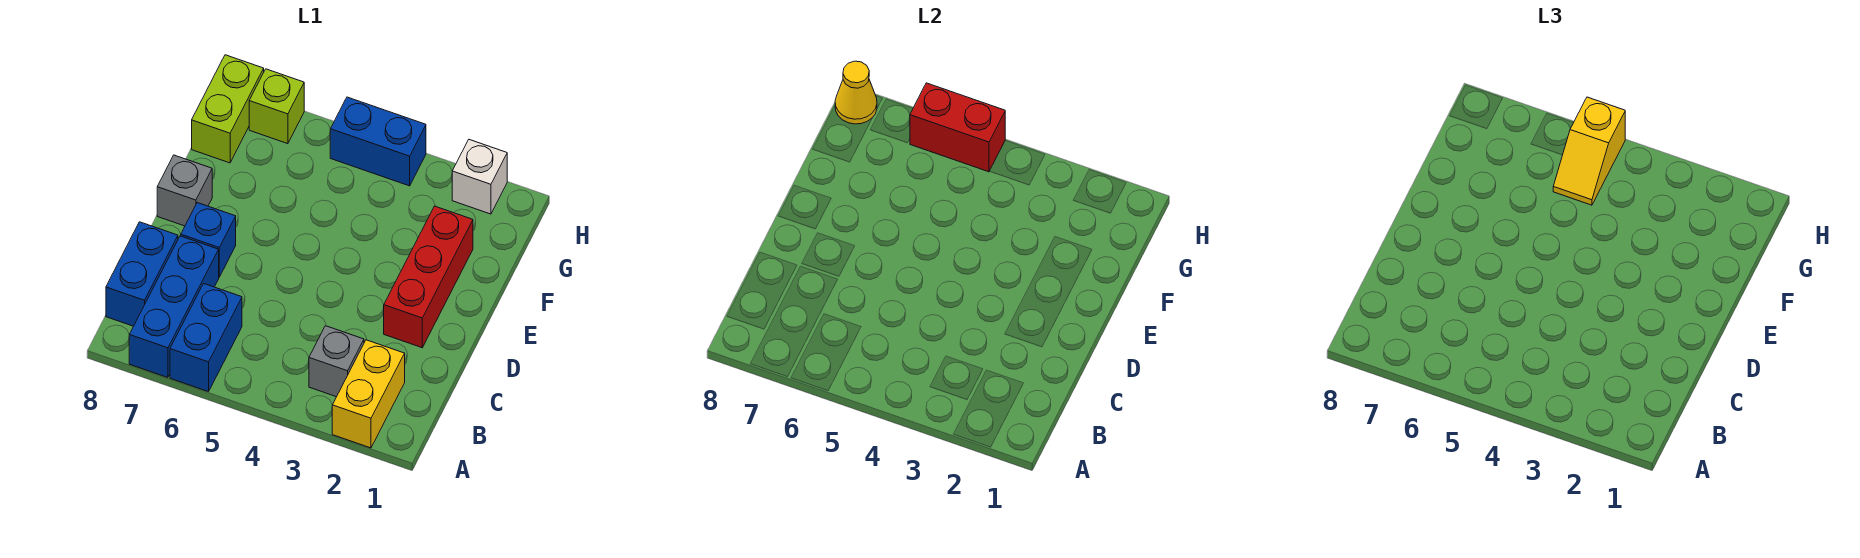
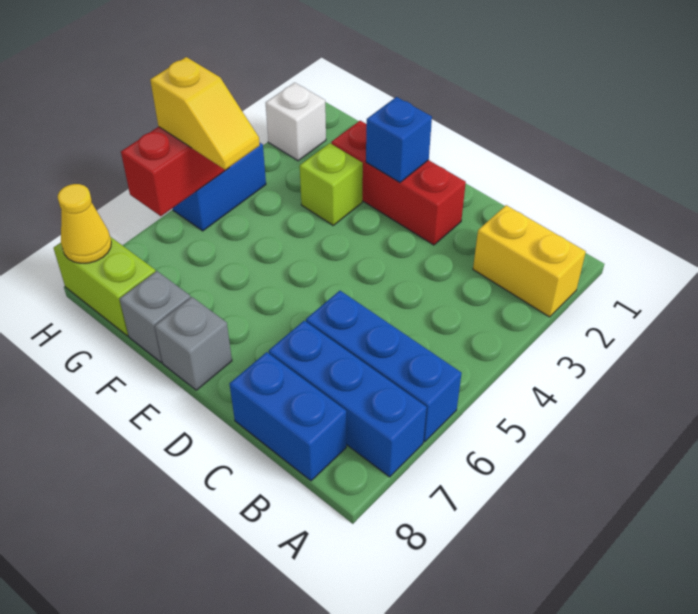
blue 1x2 brick [170,284,242,392] -> blue 1x3 brick [306,291,462,442]
grey 1x1 brick [309,326,364,397] -> grey 1x1 brick moved to [120,271,191,363]
blue 1x1 brick [181,203,236,277] -> blue 1x1 brick moved to [366,97,432,183]
lime 1x1 brick [249,69,304,144] -> lime 1x1 brick moved to [300,143,363,225]

